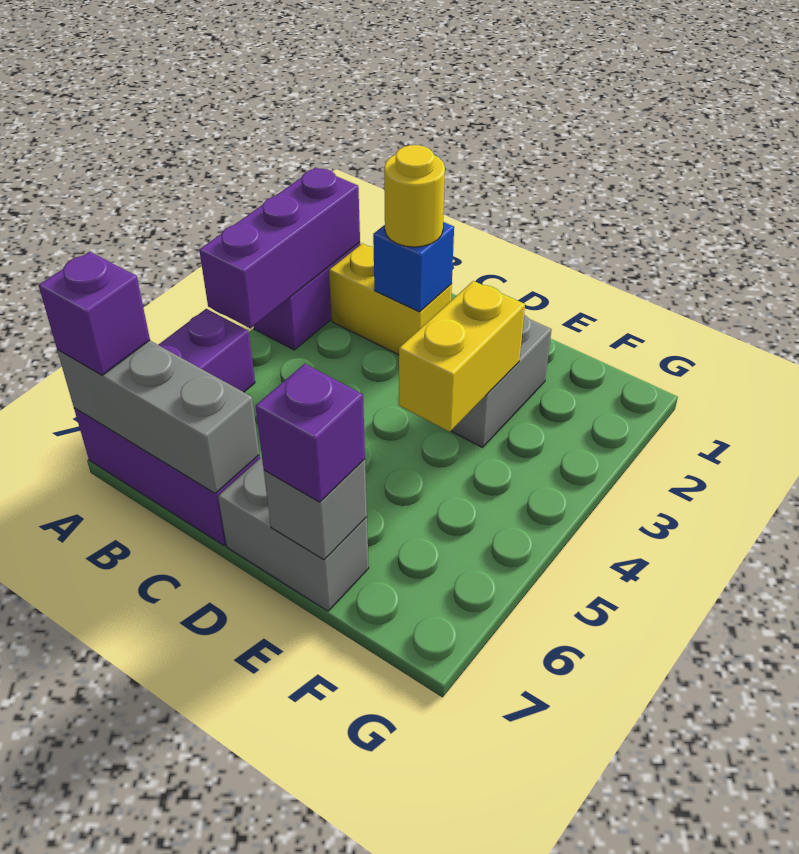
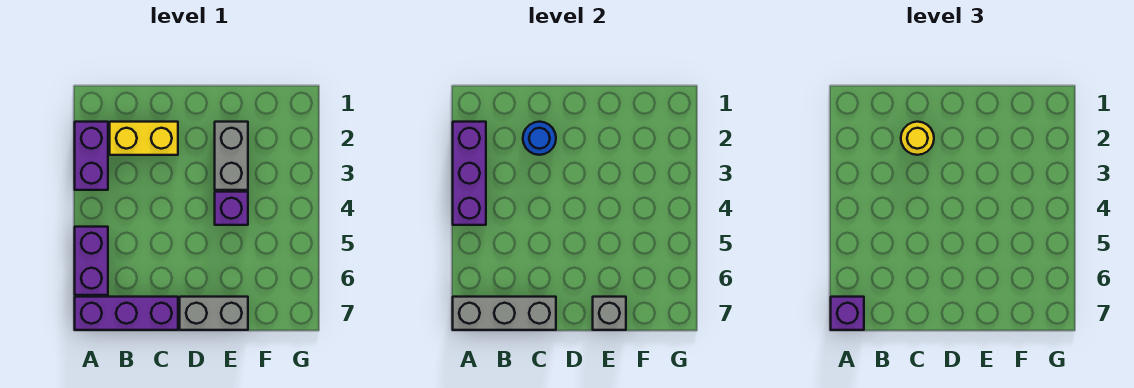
blue 1x1 brick [373,222,454,312] -> blue 1x1 round brick [523,122,556,155]
yellow 1x2 brick [399,281,525,432] -> none
purple 1x1 brick [256,364,365,502] -> purple 1x1 brick moved to [215,192,248,225]

